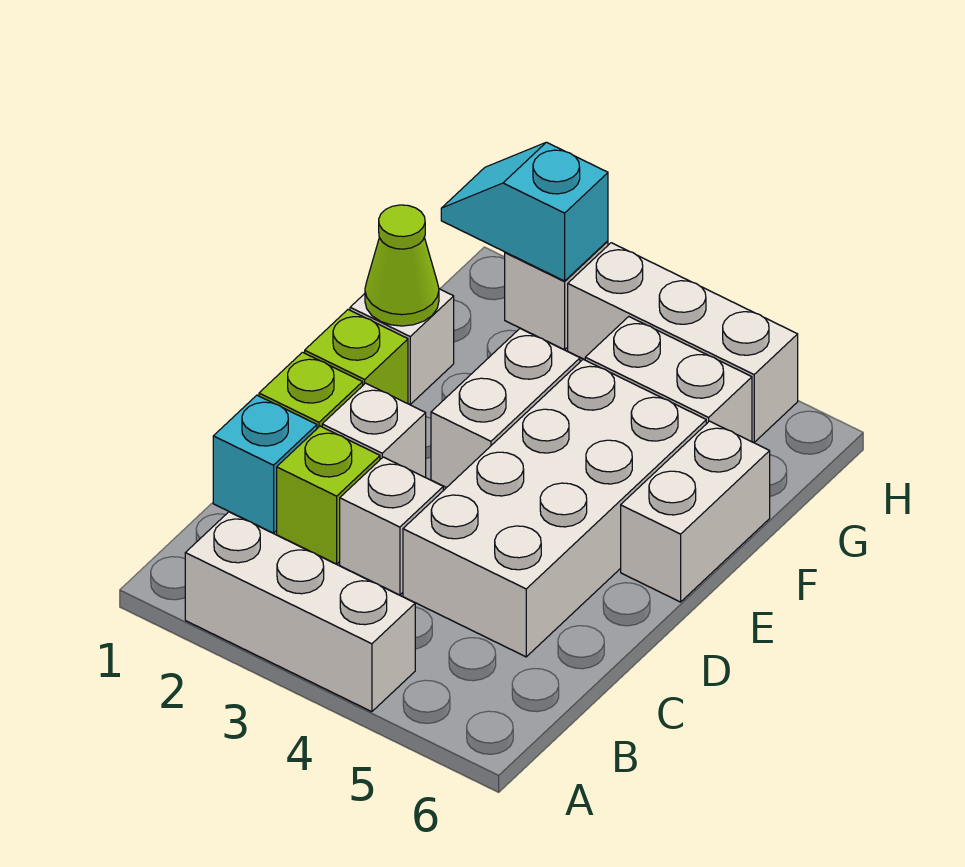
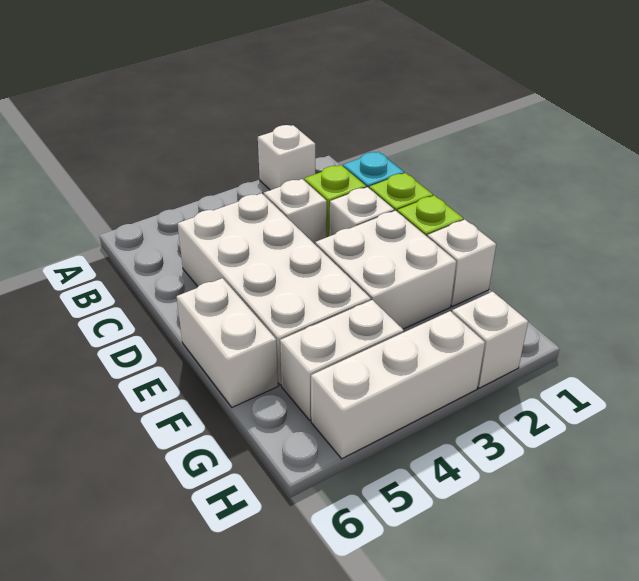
white 1x3 brick [185,512,415,712] -> white 1x1 brick [258,125,315,190]
white 1x2 brick [431,328,580,488] -> white 2x2 brick [315,211,456,329]
lime 1x1 cone [365,205,439,326] -> none
cyan 1x2 slope [441,142,608,281] -> none

